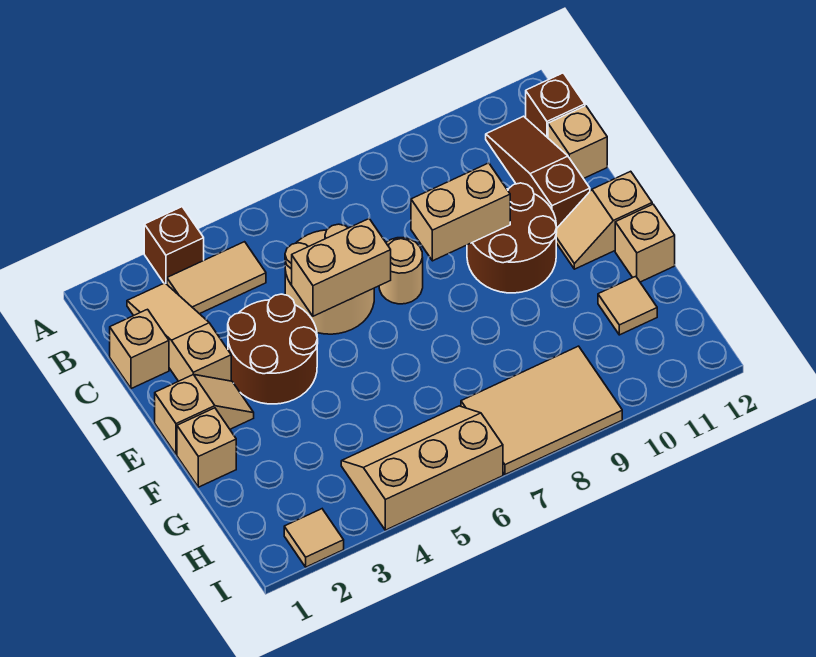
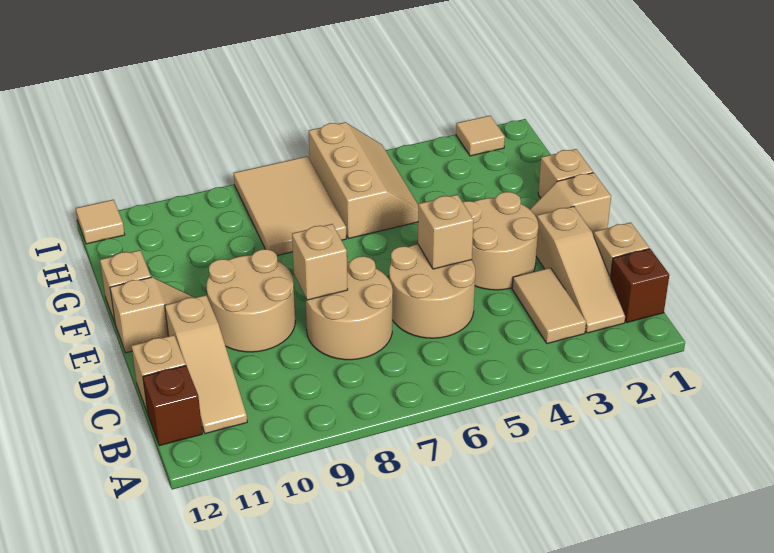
brown 1x1 brick [144,207,204,284] -> brown 1x1 brick moved to [610,249,669,323]
tan 1x2 tile [167,242,266,314] -> tan 1x2 tile turned to [512,268,586,344]
brown 1x3 slope [486,116,590,228] -> tan 1x3 slope [165,295,247,434]
brown 2x2 round brick [228,294,318,404] -> tan 2x2 round brick [463,192,538,290]
tan 1x2 brick [292,219,391,316] -> tan 1x1 brick [418,195,474,269]
tan 1x1 round brick [379,238,423,304] -> tan 2x2 round brick [305,256,393,360]
tan 1x2 brick [411,163,510,261] -> tan 1x1 brick [292,224,348,300]
brown 2x2 round brick [467,183,557,293] -> tan 2x2 round brick [207,249,295,352]
tan 1x1 tile [598,276,657,335] -> tan 1x1 tile moved to [76,200,125,244]
tan 2x3 slope [341,406,503,530] -> tan 2x3 slope turned to [309,122,418,239]
tan 2x3 tile [461,346,622,475] -> tan 2x3 tile turned to [234,156,346,256]

